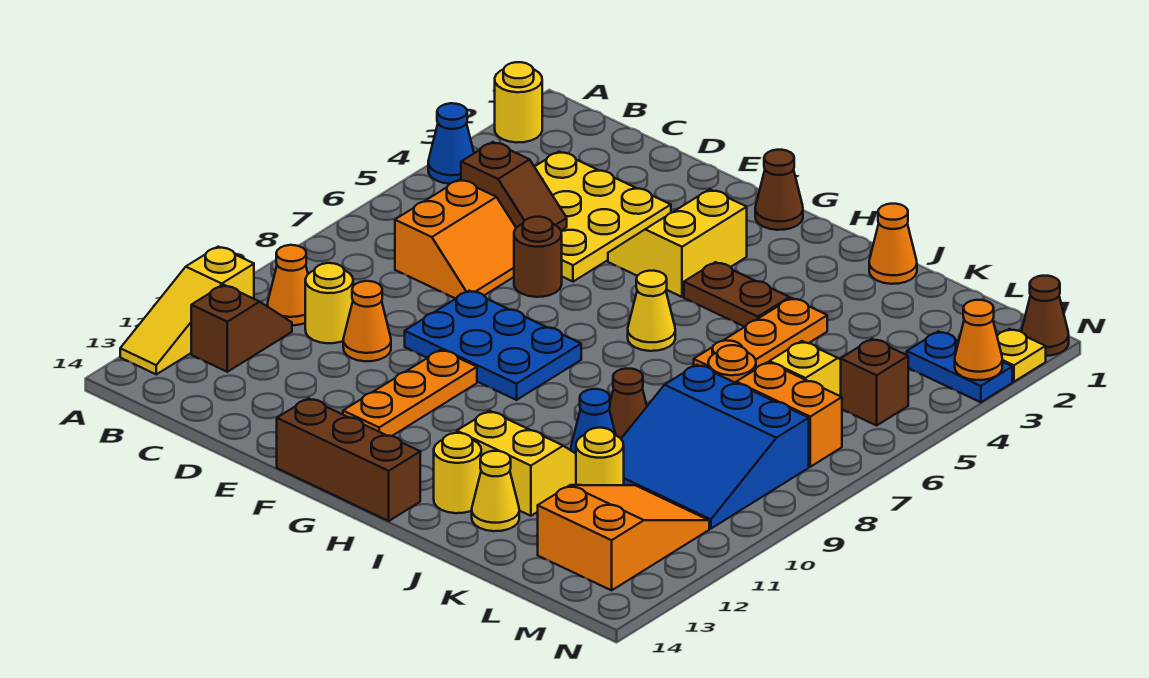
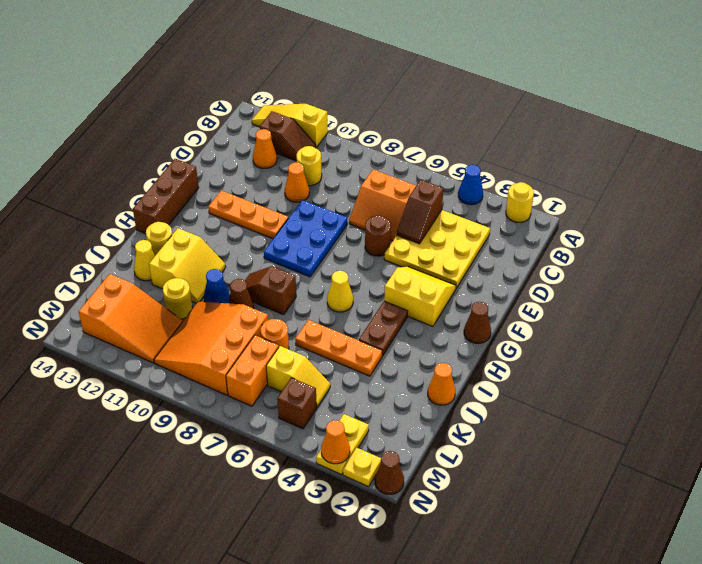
orange 1x1 cone [268,245,308,325] -> orange 1x1 cone moved to [253,129,277,168]
none -> brown 1x2 slope [245,266,296,315]
blue 3x3 slope [621,365,809,529] -> orange 3x3 slope [154,302,268,395]
blue 1x2 plate [907,331,1012,402] -> yellow 1x2 plate [316,414,369,474]

